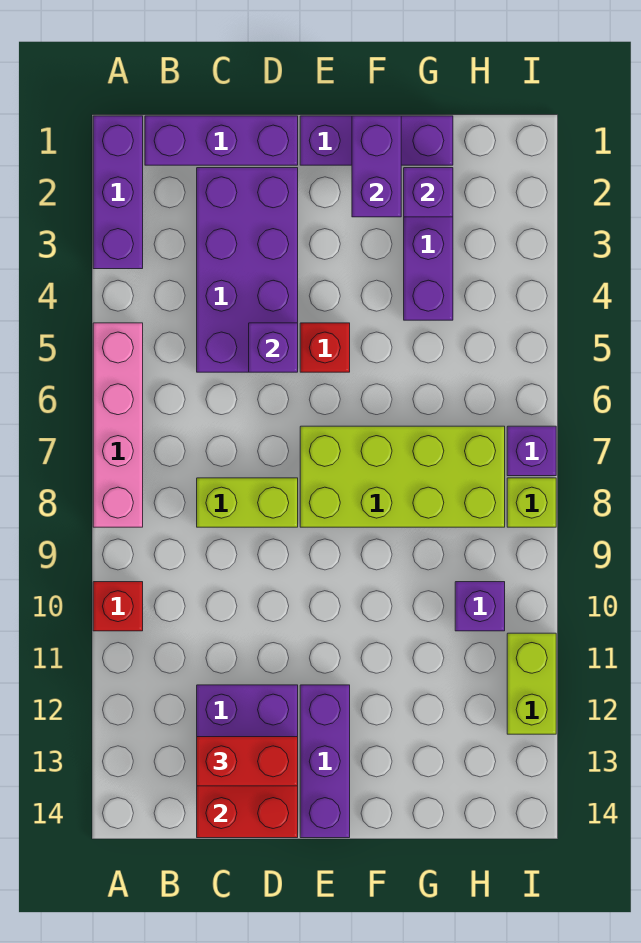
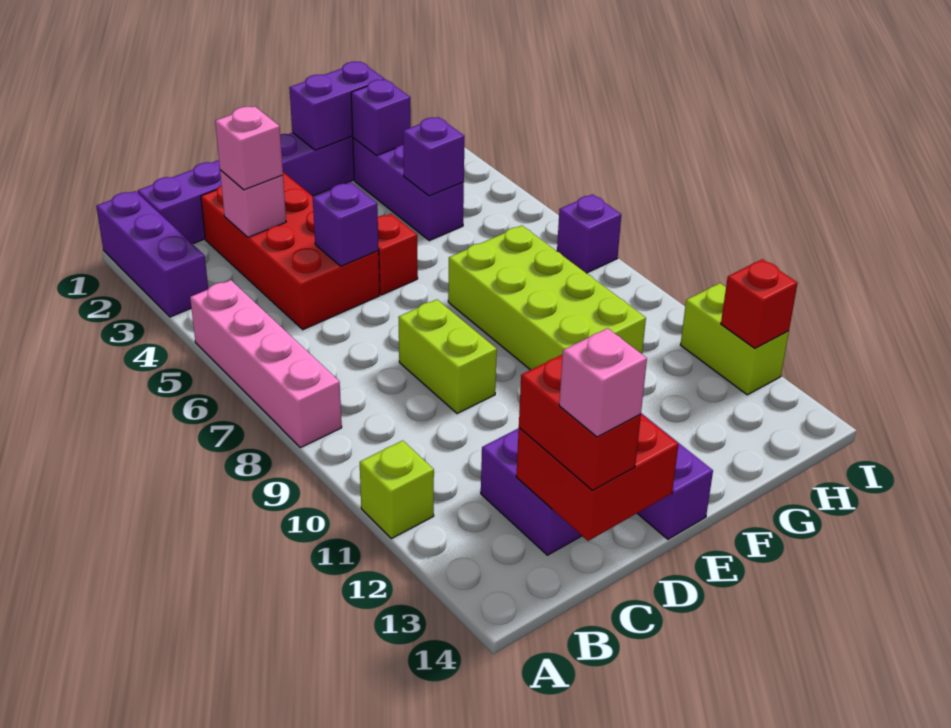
red 1x1 brick [93,582,143,631] -> red 1x1 brick moved to [721,259,798,349]
purple 2x4 brick [197,168,298,372] -> red 2x4 brick [201,172,380,330]
none -> pink 1x1 brick [220,170,286,237]
none -> pink 1x1 brick [215,106,283,190]
lime 1x2 brick [197,478,298,527] -> lime 1x2 brick turned to [398,299,497,414]
red 1x2 brick [197,737,298,786] -> red 1x2 brick turned to [519,354,641,490]
none -> pink 1x1 brick [559,328,647,437]
lime 2x4 brick [300,426,505,527] -> lime 2x4 brick turned to [448,225,646,370]
purple 1x2 brick [352,116,401,217] -> purple 1x2 brick turned to [289,61,385,150]
purple 1x1 brick [455,582,505,631] -> purple 1x1 brick moved to [403,117,465,196]
lime 1x1 brick [507,478,556,527] -> lime 1x1 brick moved to [360,440,434,539]

